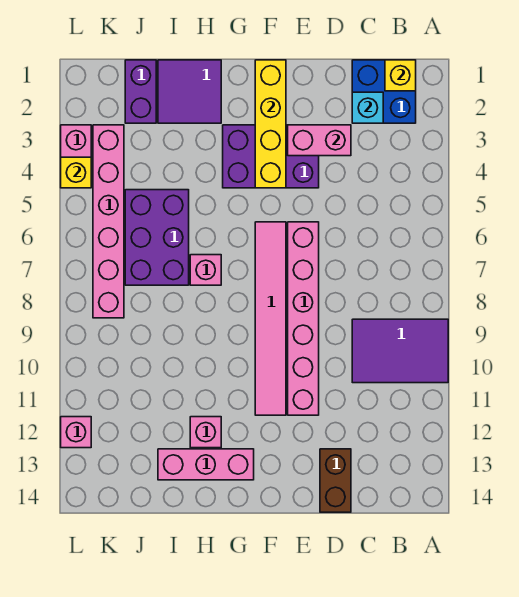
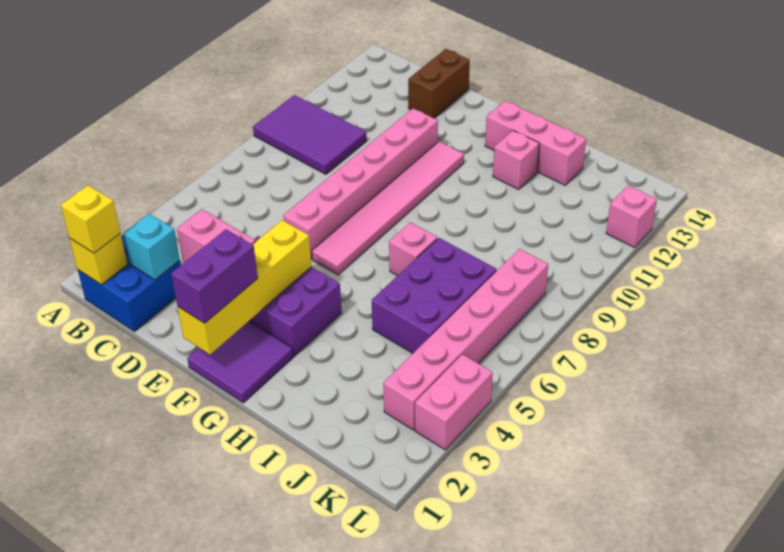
purple 2x2 tile [158,60,221,123] -> purple 2x2 tile moved to [187,321,293,403]
purple 1x2 brick [125,60,156,123] -> purple 1x2 brick moved to [171,229,258,323]
yellow 1x1 brick [61,157,91,188] -> yellow 1x1 brick moved to [61,185,120,253]

